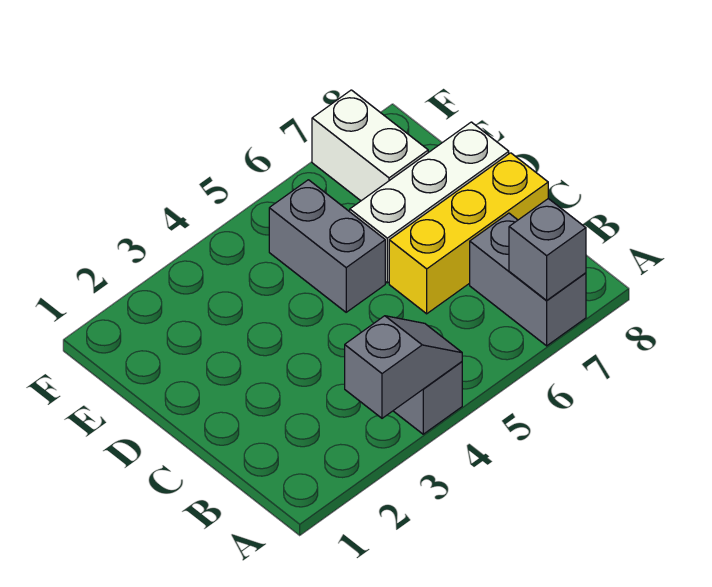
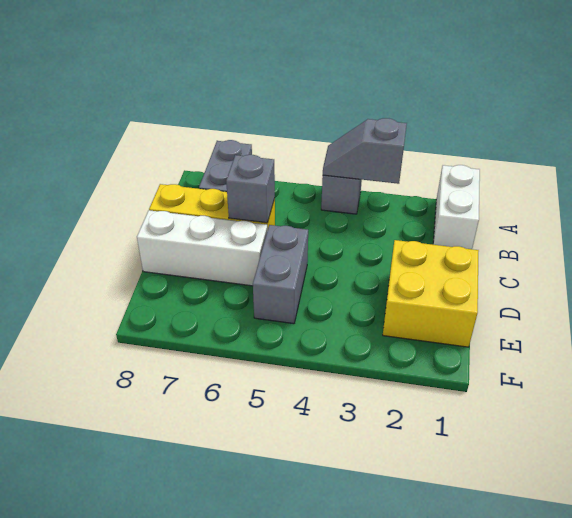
grey 1x1 brick [509,199,586,301] -> grey 1x1 brick moved to [226,155,275,223]
none -> yellow 2x2 brick [383,240,479,347]
white 1x2 brick [312,90,428,201] -> white 1x2 brick moved to [433,165,480,249]

